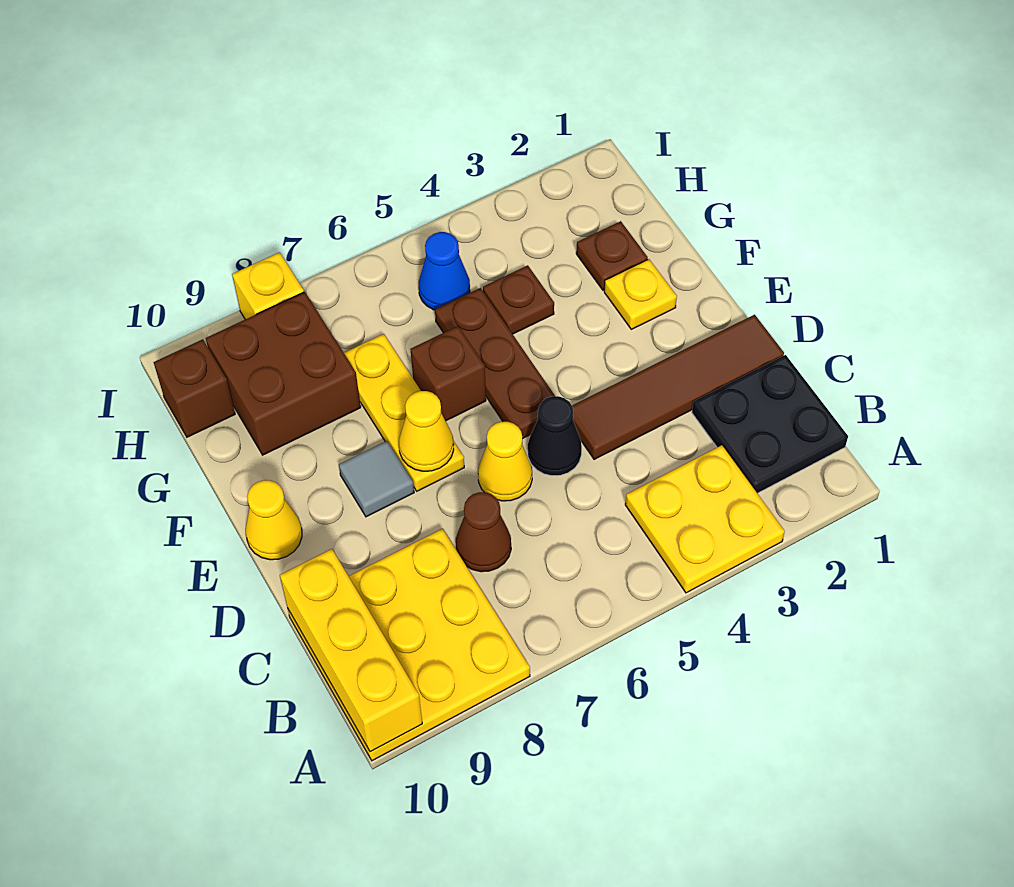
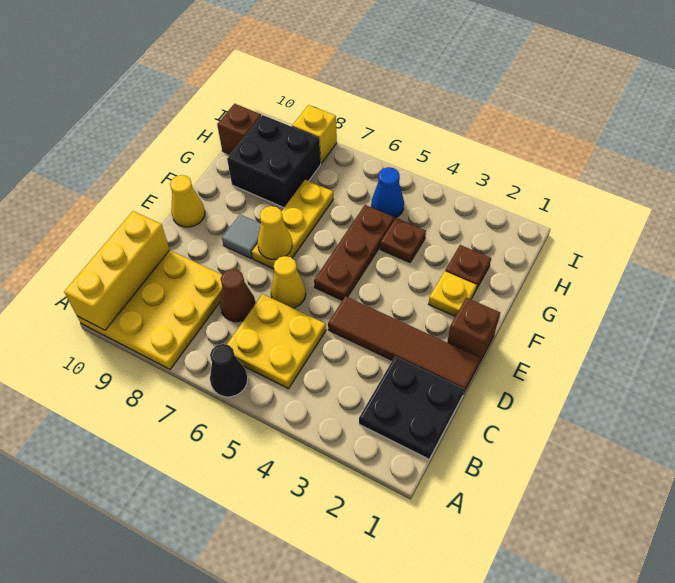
yellow 2x2 plate [625,445,785,593] -> yellow 2x2 plate moved to [227,294,326,389]
black 1x1 cone [528,396,582,476] -> black 1x1 cone moved to [210,344,248,397]
brown 1x1 brick [410,326,486,421] -> brown 1x1 brick moved to [447,298,500,363]
brown 2x2 brick [206,292,361,455] -> black 2x2 brick [227,115,321,208]

